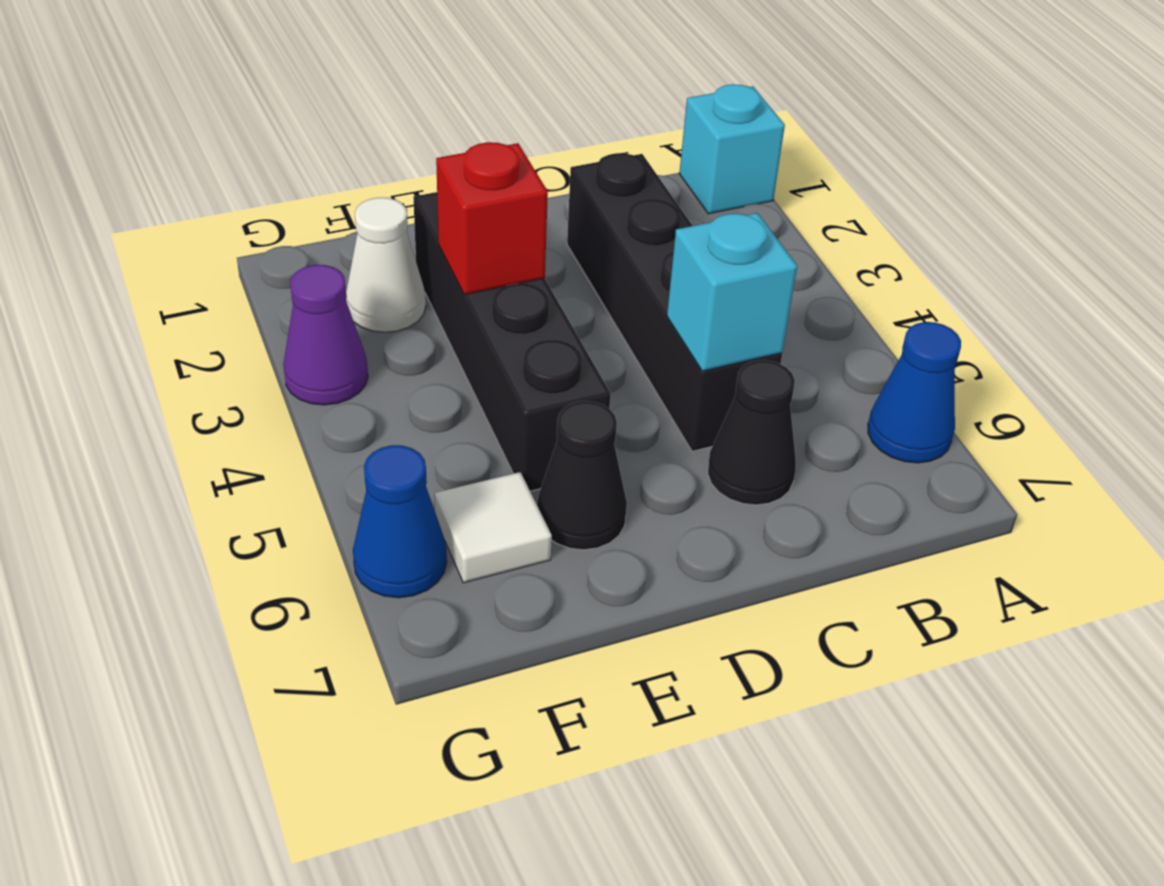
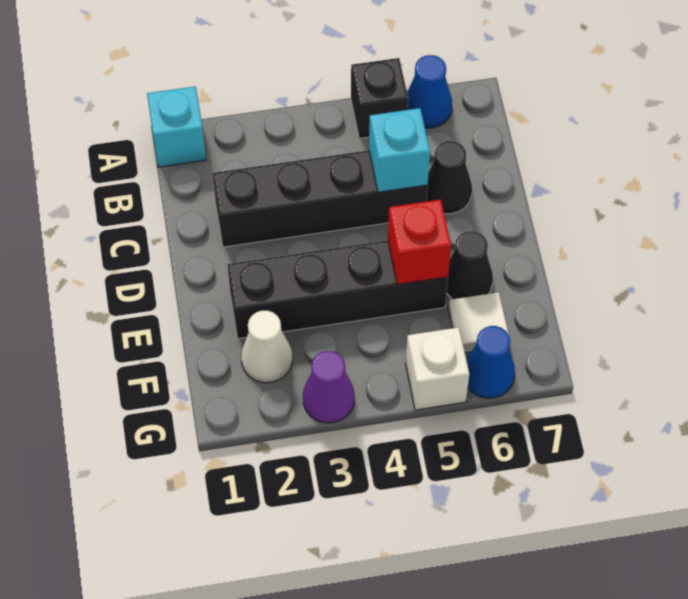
none -> black 1x1 brick [351,58,408,138]
red 1x1 brick [436,142,548,295] -> red 1x1 brick moved to [388,200,451,285]
none -> white 1x1 brick [406,327,469,410]

